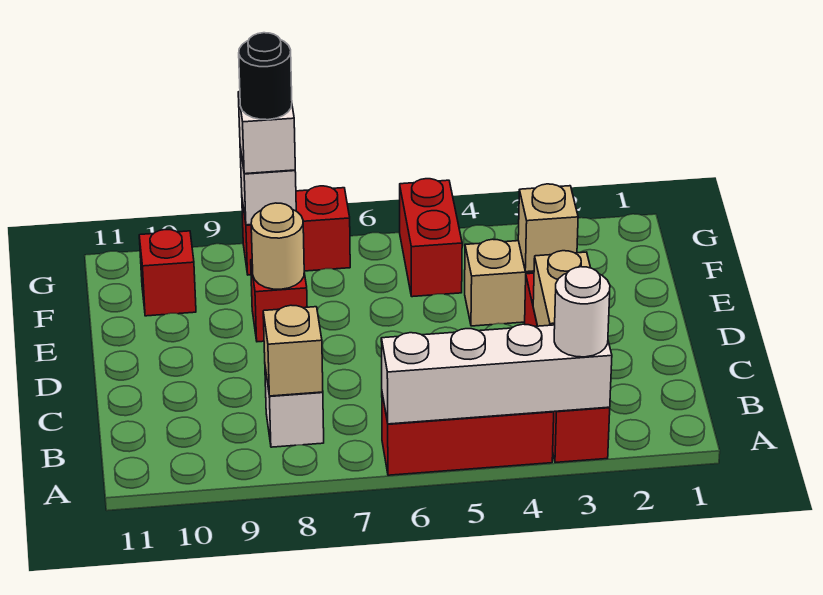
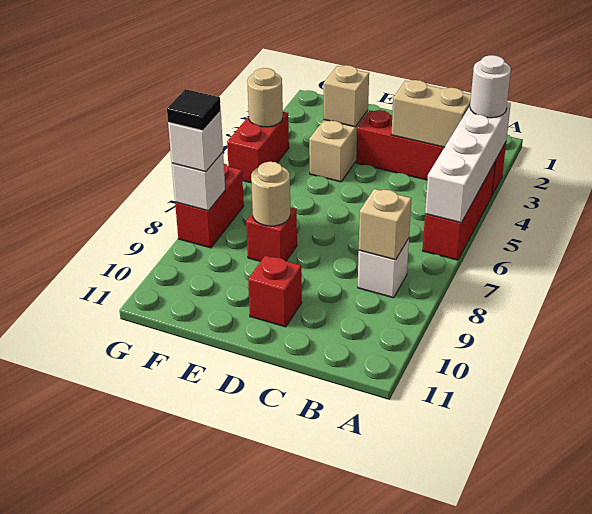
red 1x2 brick [400,179,462,297] -> red 1x2 brick turned to [227,112,289,183]
red 1x1 brick [139,230,196,316] -> red 1x1 brick moved to [248,255,302,327]
none -> tan 1x1 round brick [247,68,283,127]
black 1x1 round brick [239,33,292,120] -> black 1x1 tile [167,89,221,130]

